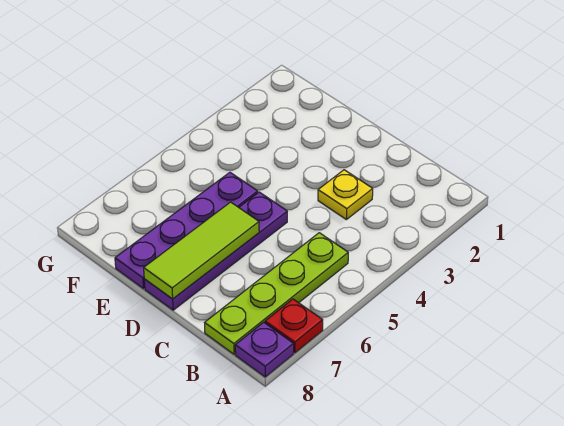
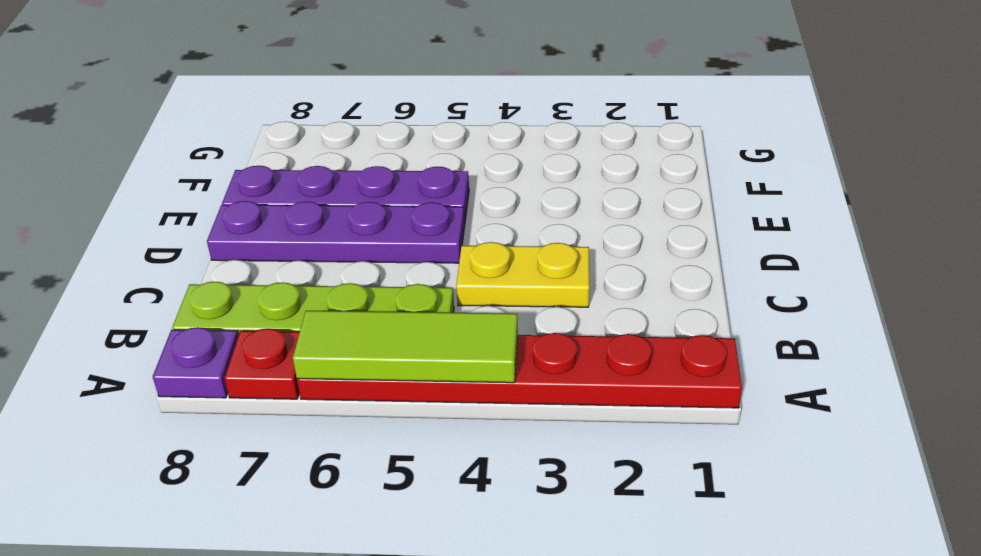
none -> red 1x6 plate [297,333,742,408]
yellow 1x1 plate [318,170,373,220] -> yellow 1x2 plate [456,242,589,307]
lime 1x3 tile [144,202,259,299] -> lime 1x3 tile moved to [293,311,518,383]

